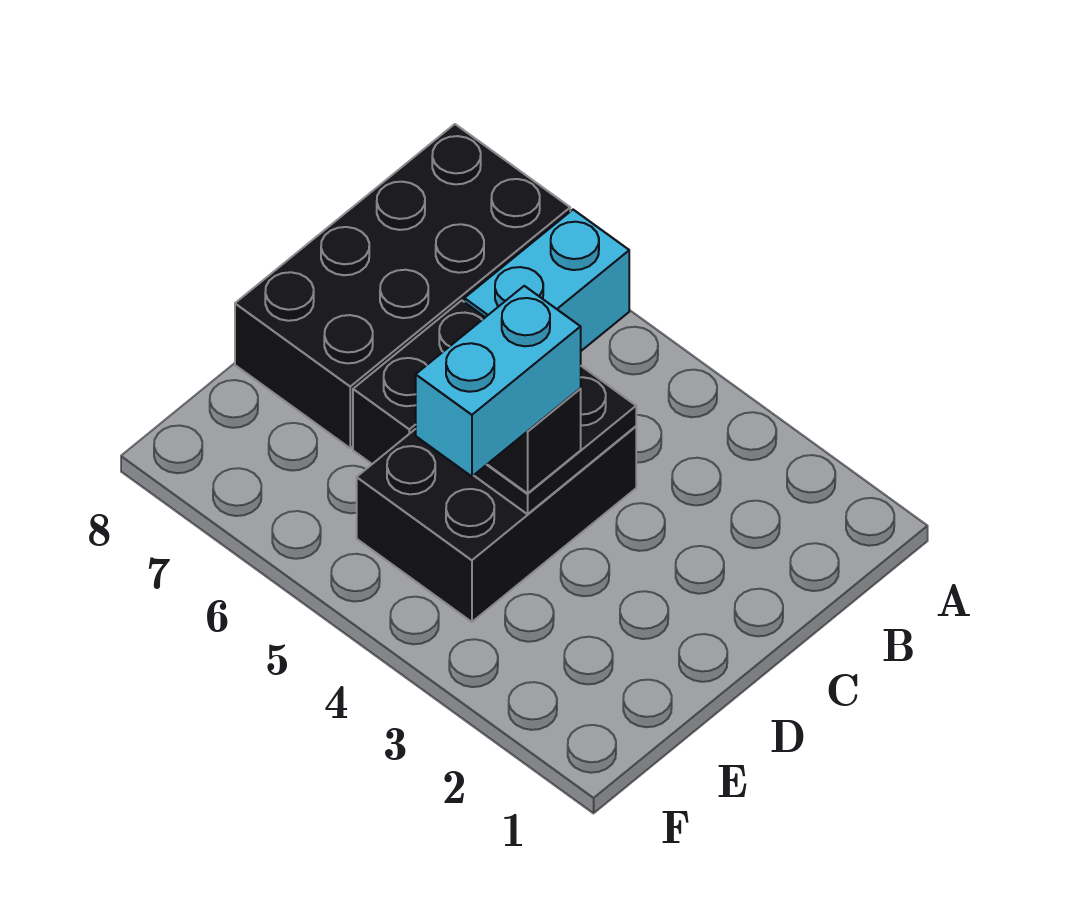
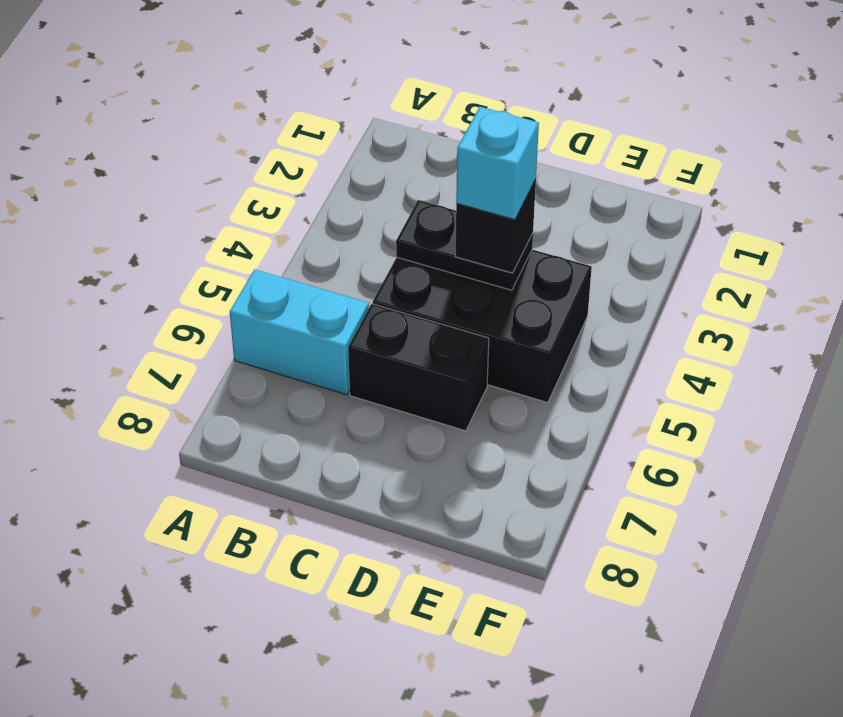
black 2x4 brick [235,124,570,448] -> none
cyan 1x2 brick [416,286,581,476] -> cyan 1x1 brick [456,107,539,220]

